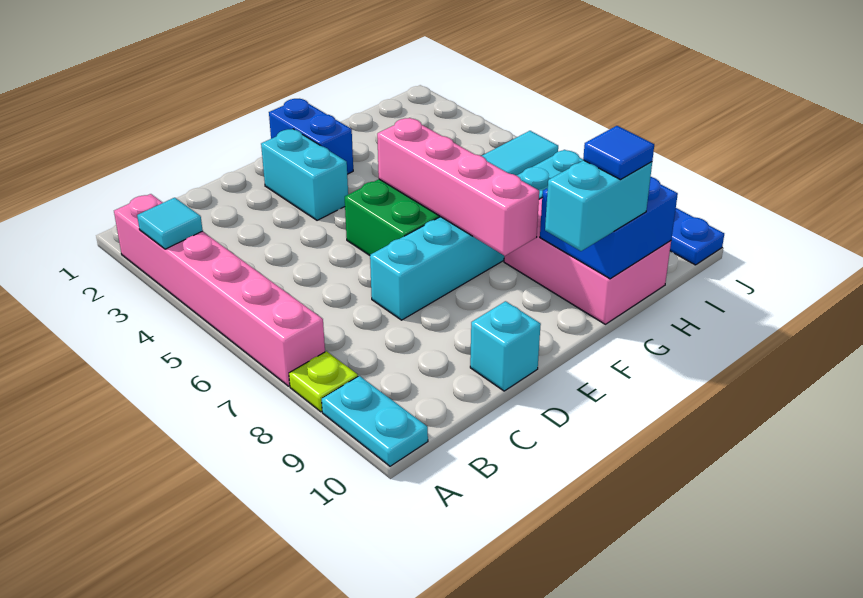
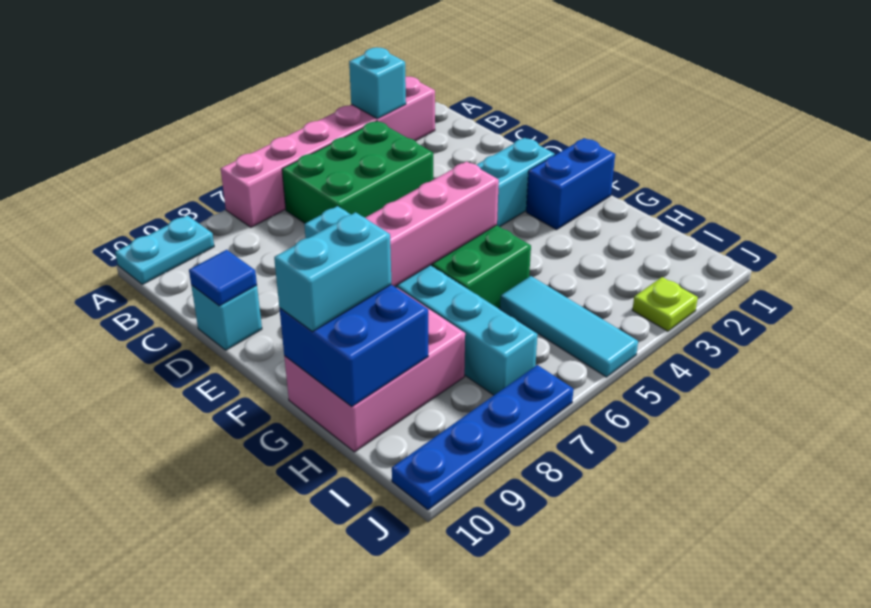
cyan 1x1 tile [137,198,203,249] -> cyan 1x1 brick [349,47,406,119]
lime 1x1 plate [289,351,358,412] -> lime 1x1 plate moved to [633,277,698,331]
none -> green 2x3 brick [282,121,433,223]
cyan 1x2 brick [545,160,652,251] -> cyan 1x2 brick turned to [274,212,391,332]
blue 1x1 tile [583,126,654,180] -> blue 1x1 tile moved to [189,250,257,306]

